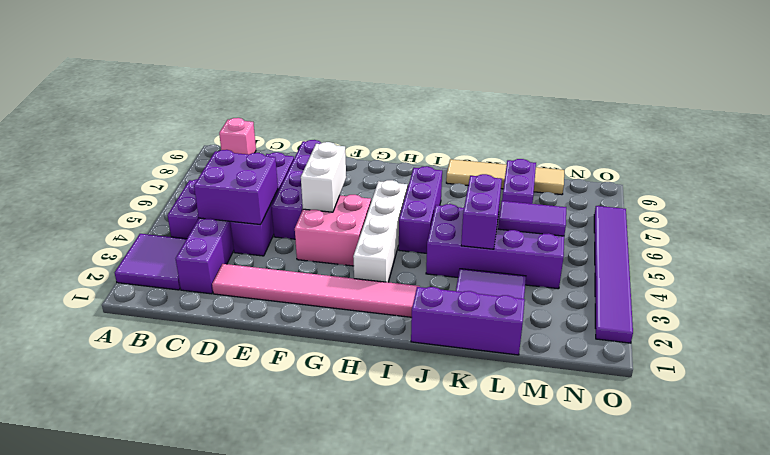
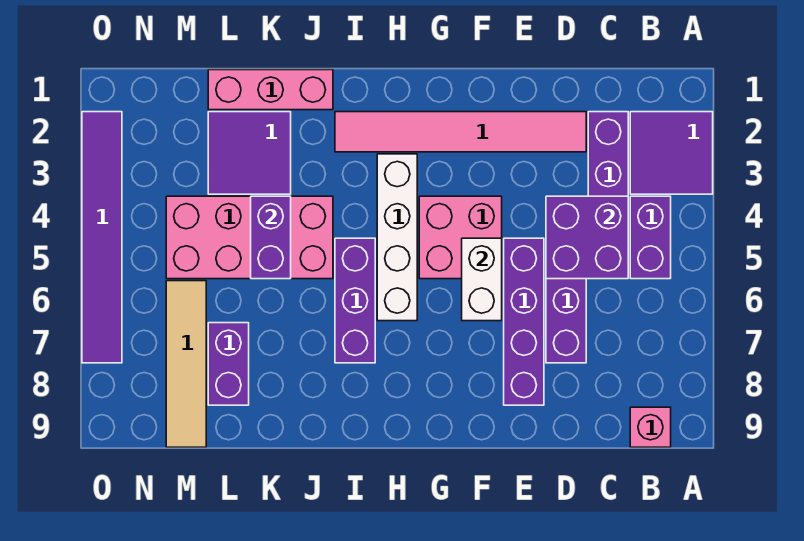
purple 1x3 brick [411,287,525,355] -> pink 1x3 brick [208,70,333,110]
purple 2x4 brick [426,204,564,289] -> pink 2x4 brick [166,196,333,279]
tan 1x4 tile [446,159,564,195] -> tan 1x4 tile turned to [166,281,206,447]
purple 1x2 tile [498,201,566,236] -> none

